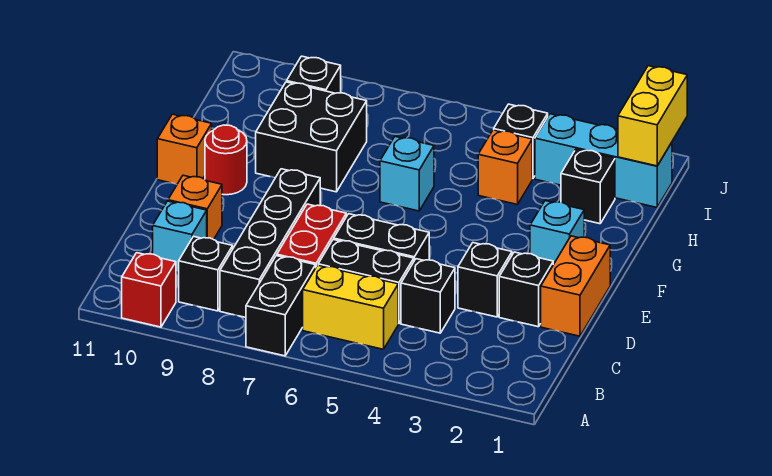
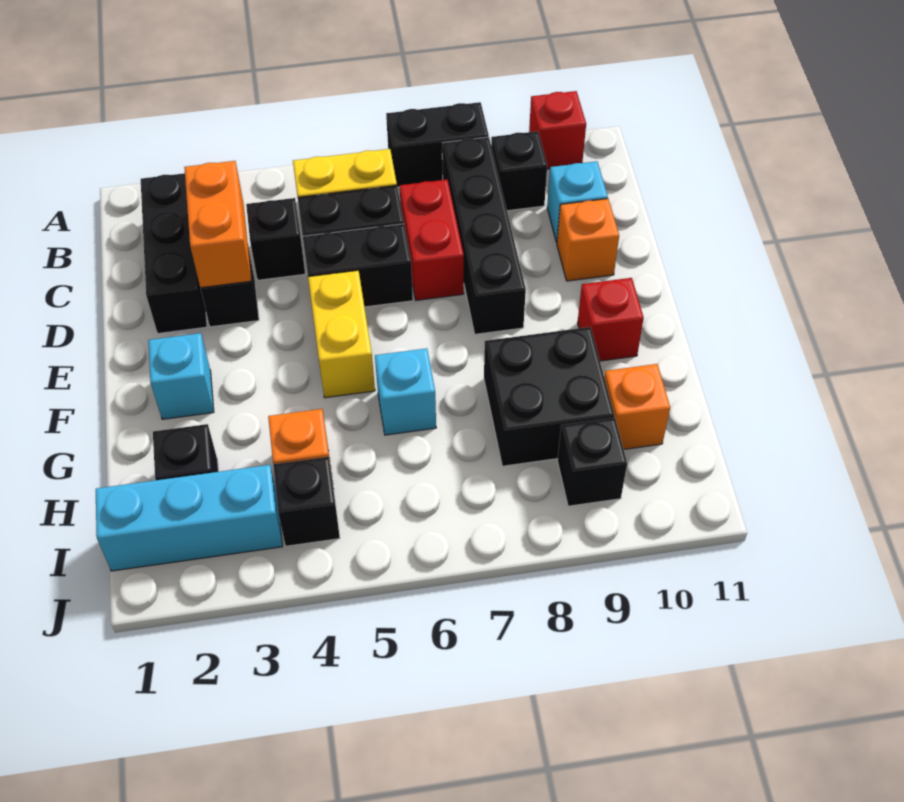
black 1x2 brick [246,256,316,356] -> black 1x2 brick turned to [386,102,489,187]
orange 1x2 brick [541,236,610,336] -> orange 1x2 brick moved to [184,161,251,288]
black 1x1 brick [499,252,553,327] -> black 1x3 brick [141,173,207,334]
red 1x1 round brick [205,125,247,195] -> red 1x1 brick [578,278,644,361]
orange 1x1 brick [157,114,212,184] -> orange 1x1 brick moved to [604,364,670,449]
yellow 1x2 brick [618,66,687,166] -> yellow 1x2 brick moved to [308,270,375,398]

